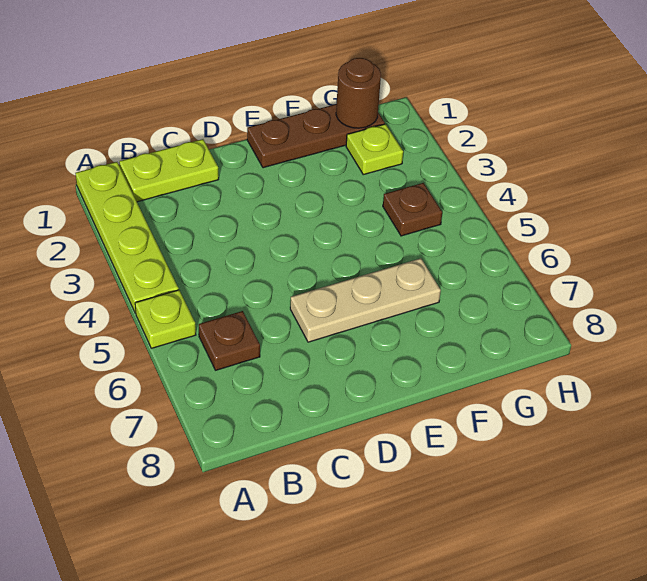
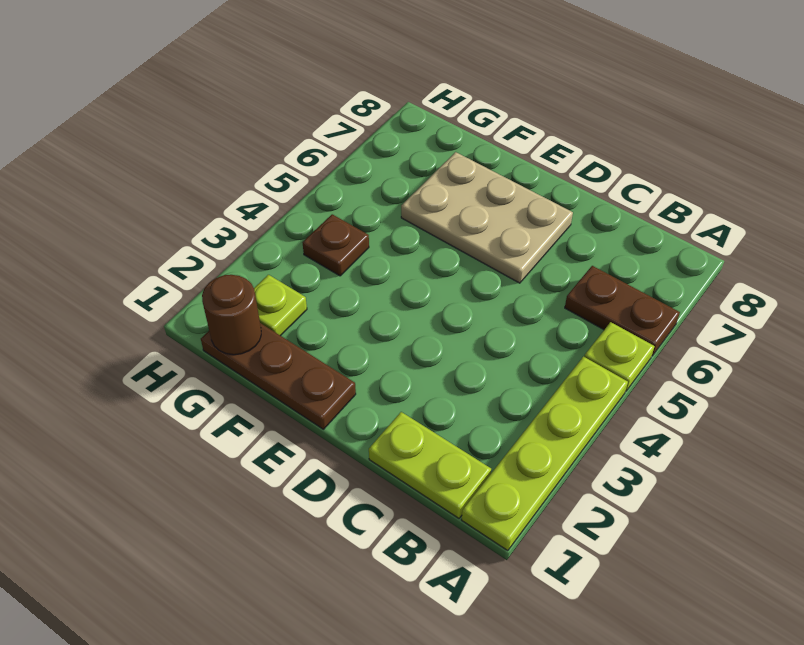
brown 1x1 plate [199,311,260,370] -> brown 1x2 plate [565,266,680,356]
tan 1x3 plate [290,258,441,342] -> tan 2x3 plate [401,152,573,283]

